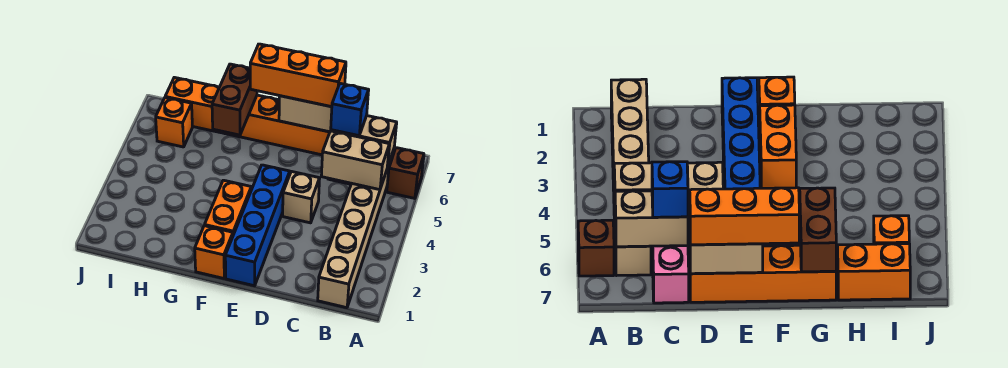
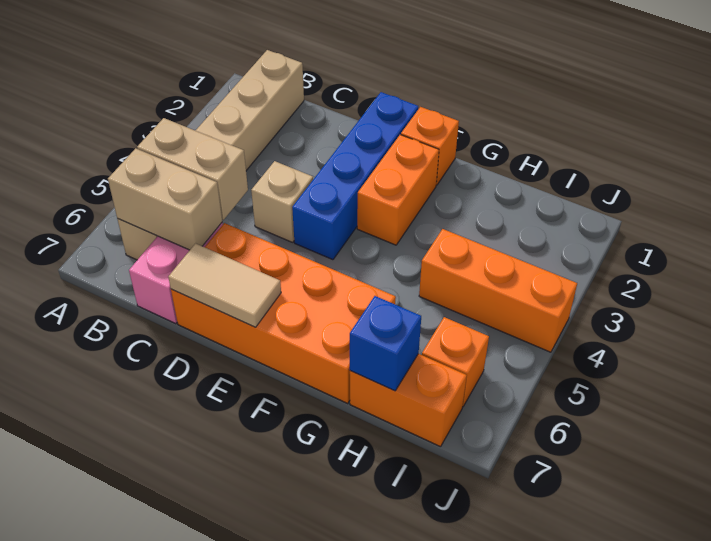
brown 1x1 brick [387,148,424,198] -> none
blue 1x1 brick [331,83,369,136] -> blue 1x1 brick moved to [350,296,421,391]
orange 1x4 brick [222,95,330,155] -> orange 2x4 brick [171,223,396,403]
tan 1x2 brick [279,96,332,132] -> tan 1x2 tile [168,243,281,327]
orange 1x3 brick [250,44,346,107] -> orange 1x3 brick moved to [419,229,577,352]
brown 1x2 brick [212,64,257,135] -> none

